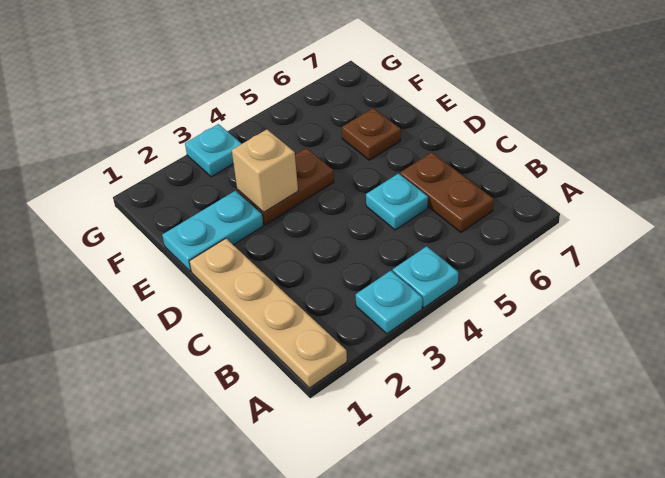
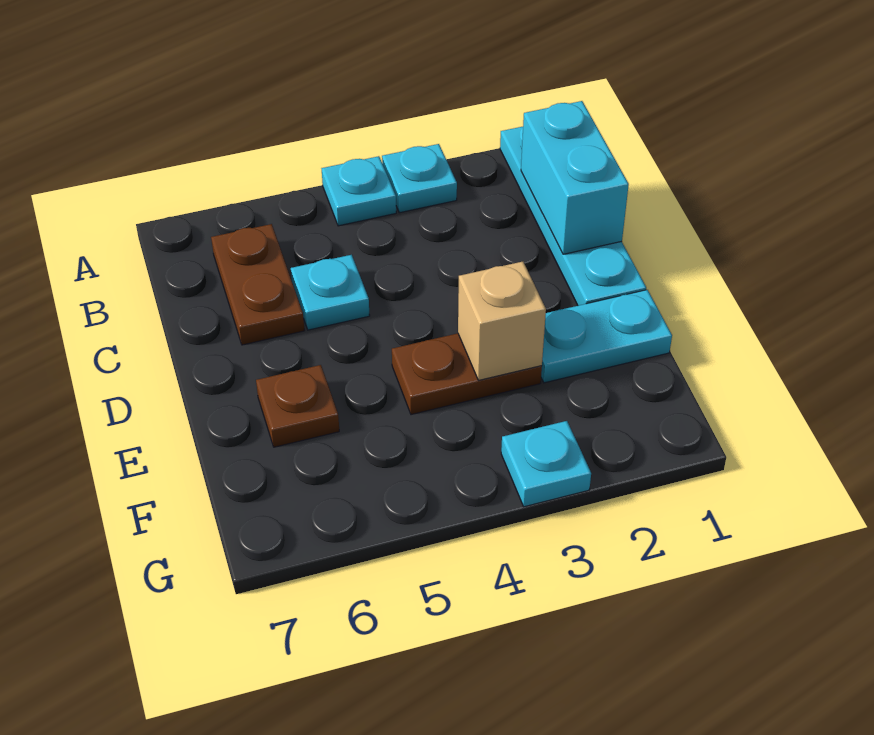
tan 1x4 plate [189,238,347,388] -> cyan 1x4 plate [500,127,646,306]
none -> cyan 1x2 brick [521,101,629,254]

